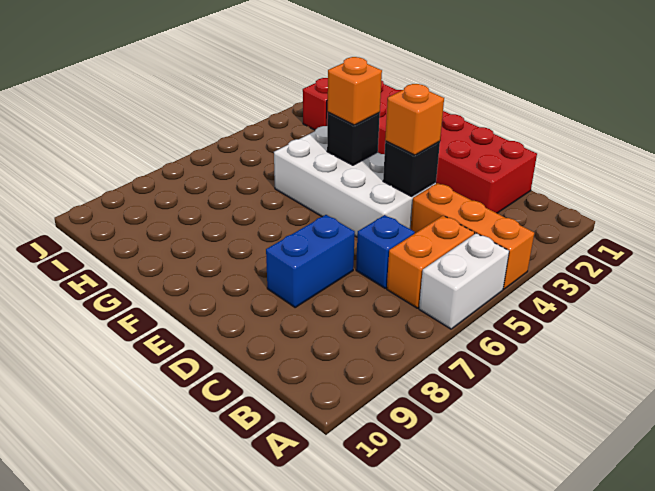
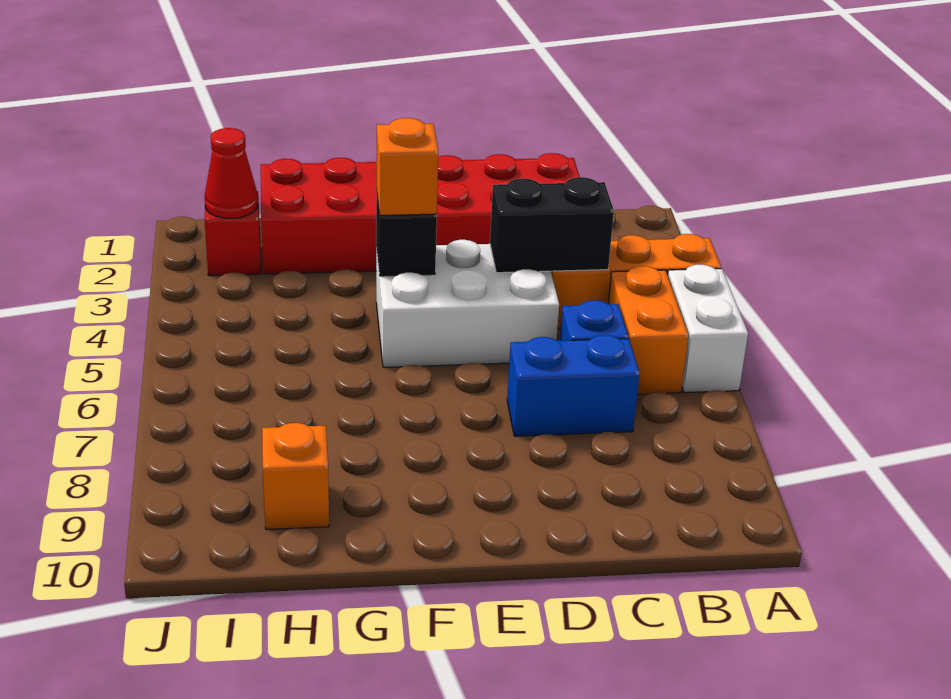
white 2x4 brick [274,126,436,237] -> white 2x3 brick [376,240,559,367]
black 1x1 brick [383,141,440,196] -> black 1x2 brick [490,177,614,273]
orange 1x1 brick [385,84,444,155] -> orange 1x1 brick moved to [262,423,329,530]
blue 1x2 brick [266,215,355,307] -> blue 1x2 brick turned to [507,335,640,436]
none -> red 1x1 cone [205,128,258,219]

